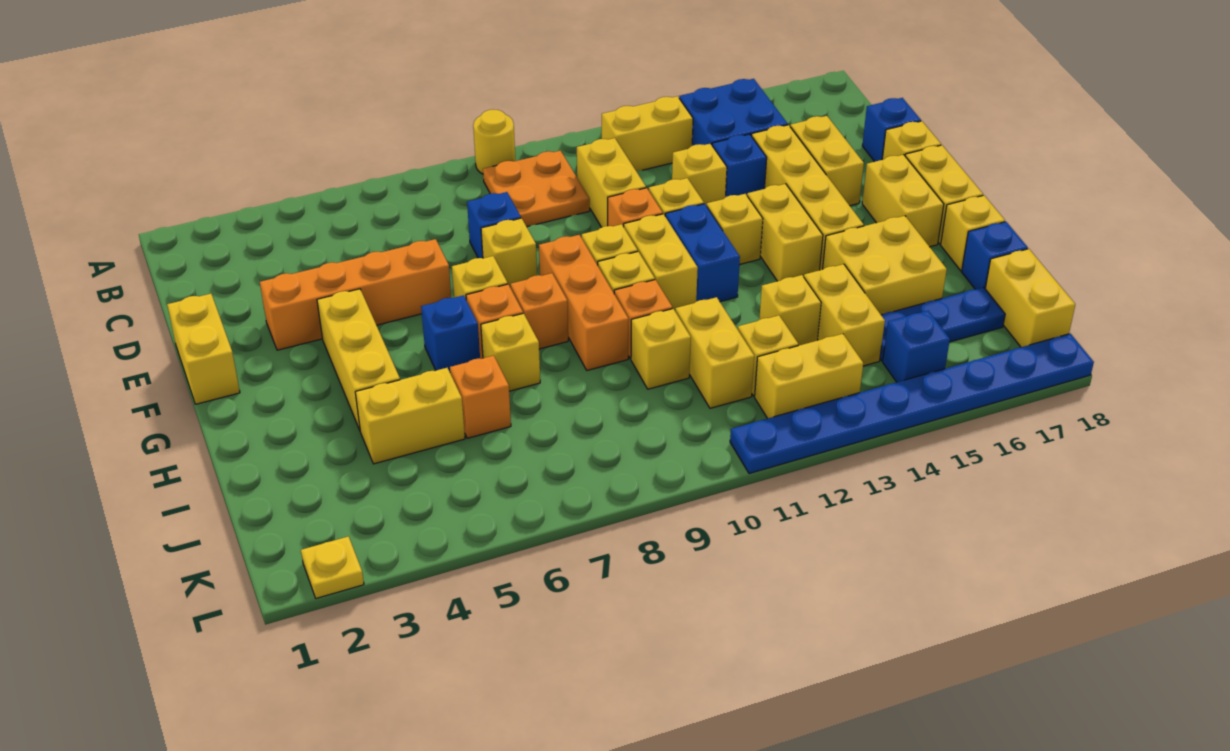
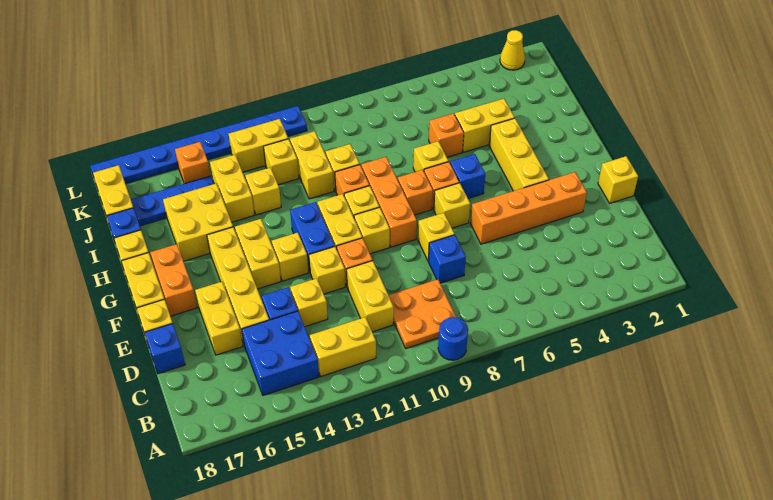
yellow 1x1 round brick [473,110,515,174] -> blue 1x1 round brick [438,317,468,360]
yellow 1x2 brick [167,294,240,404] -> yellow 1x1 brick [598,156,638,203]
yellow 1x2 brick [862,155,944,247] -> orange 1x2 brick [150,244,197,316]
blue 1x1 brick [883,311,950,382] -> orange 1x1 brick [175,142,211,184]
yellow 1x1 plate [301,536,364,598] -> yellow 1x1 cone [500,30,525,70]

